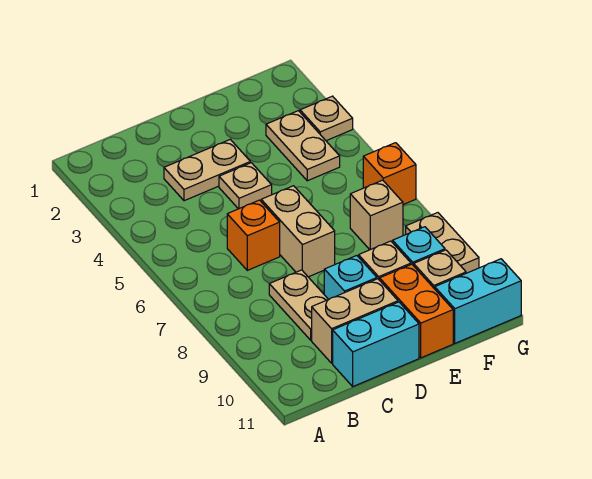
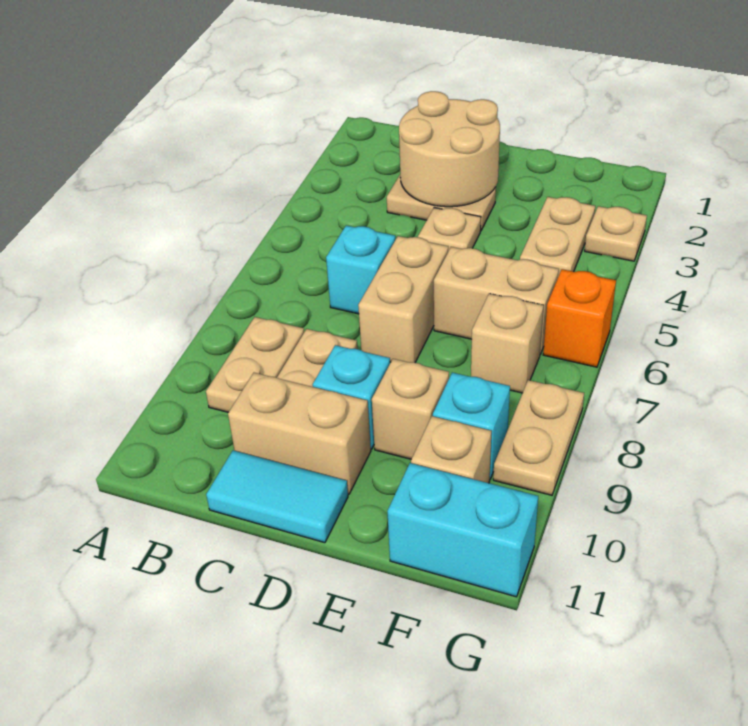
none -> tan 1x2 plate [206,317,304,412]
none -> tan 2x2 round brick [399,91,500,207]
orange 1x1 brick [227,200,280,270] -> cyan 1x1 brick [326,226,395,314]
cyan 1x2 brick [333,302,419,386] -> cyan 1x2 tile [206,450,348,543]
none -> tan 1x2 brick [434,247,559,354]
orange 1x2 brick [380,264,453,358] -> none

